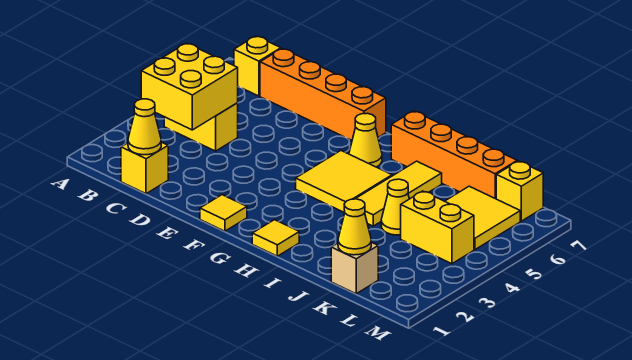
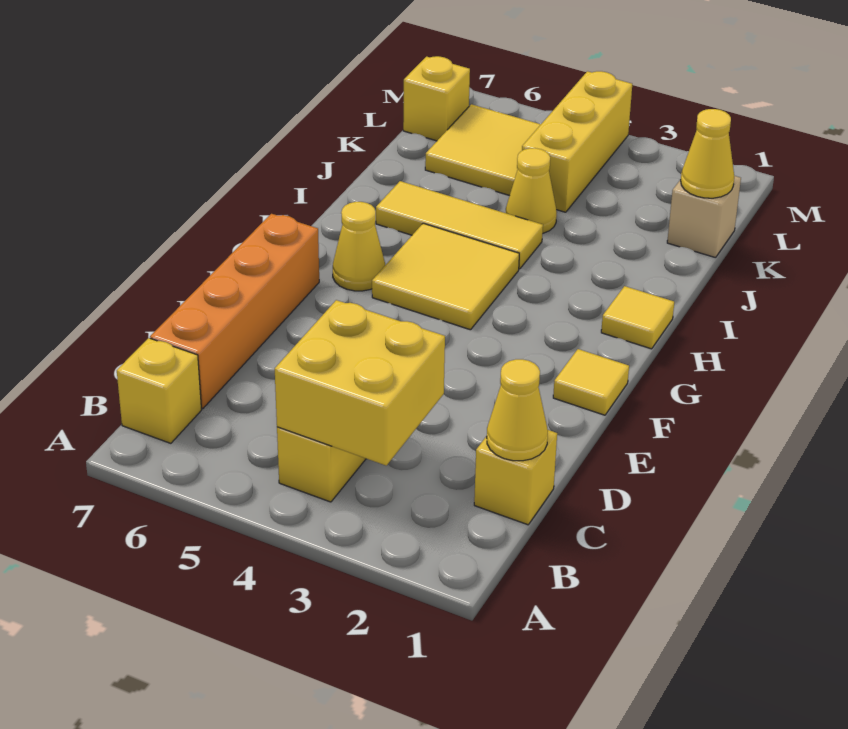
orange 1x4 brick [391,111,517,199] -> none
yellow 1x2 brick [401,191,474,264] -> yellow 1x3 brick [522,71,632,212]

